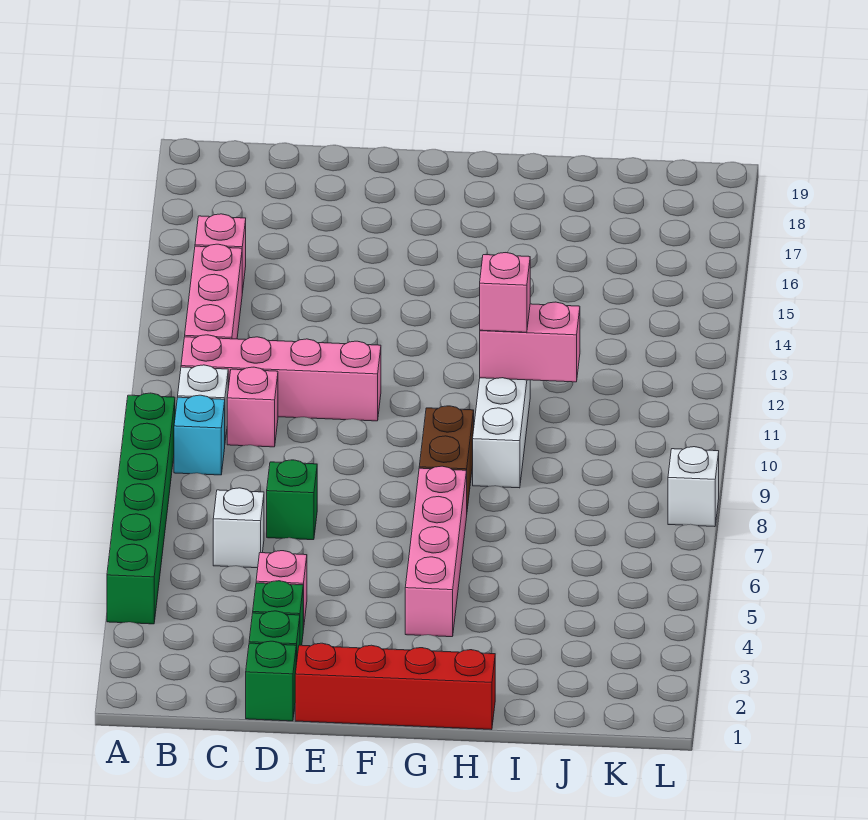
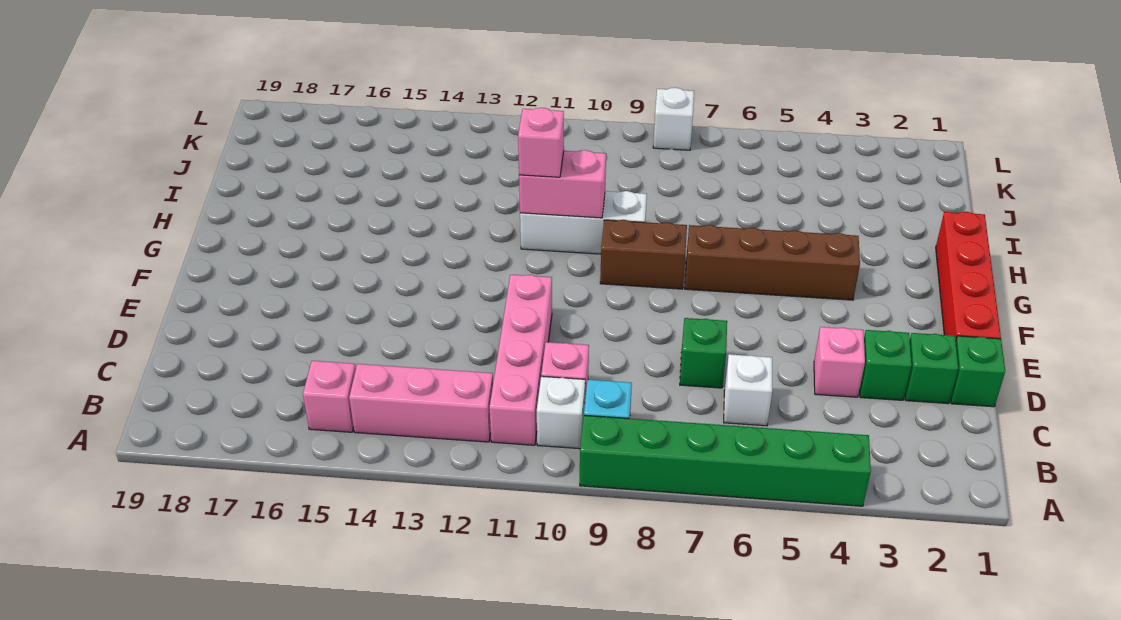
pink 1x4 brick [405,466,467,637] -> brown 1x4 brick [685,225,860,300]
pink 1x2 brick [480,302,580,382] -> pink 1x2 brick turned to [519,150,606,218]

